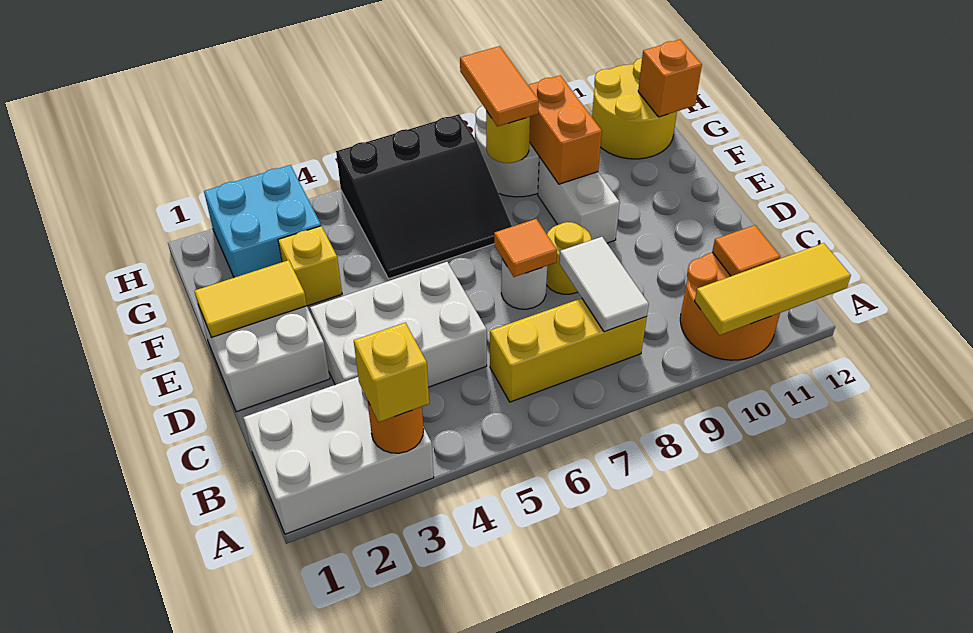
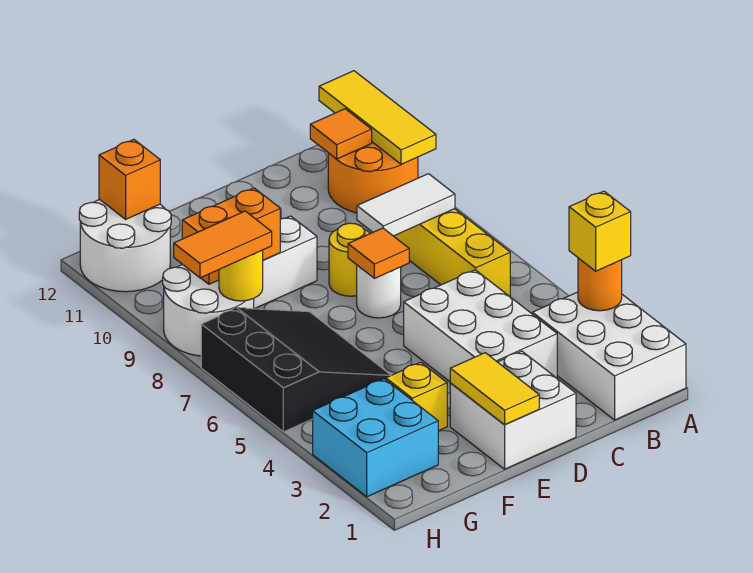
yellow 2x2 round brick [592,58,677,159] -> white 2x2 round brick [79,199,171,292]

